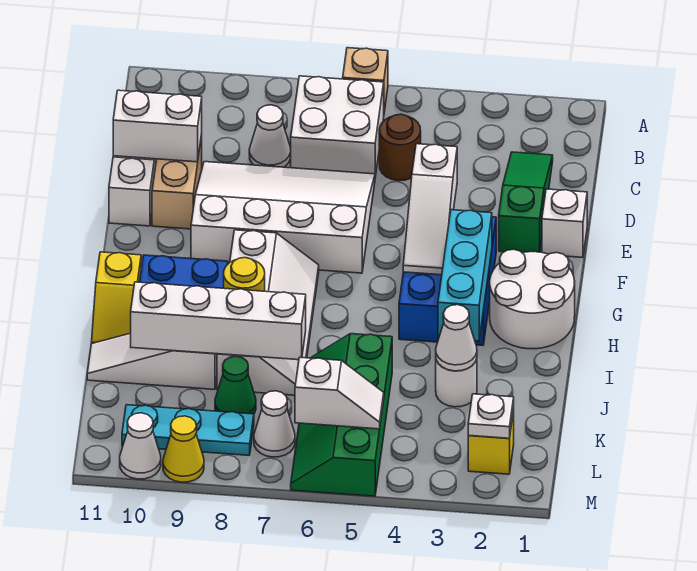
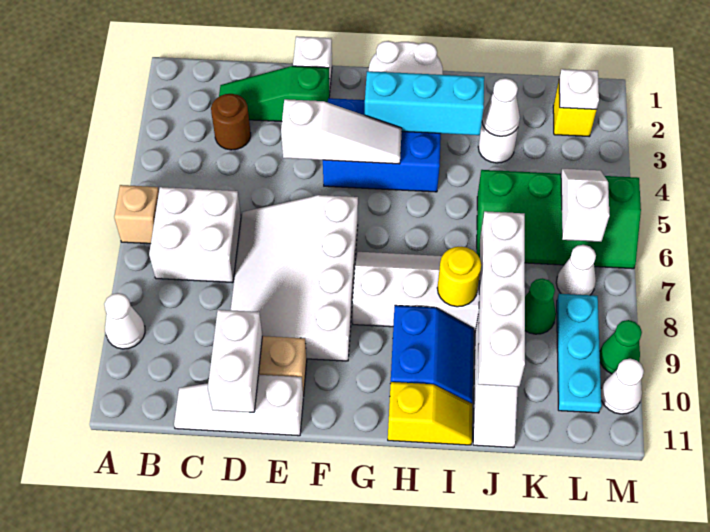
brown 1x1 round brick [379,114,421,181] -> brown 1x1 round brick moved to [211,94,251,150]
white 1x1 cone [249,105,291,167] -> white 1x1 cone moved to [104,293,145,349]
yellow 1x1 cone [163,416,204,482] -> green 1x1 cone [600,320,642,374]

